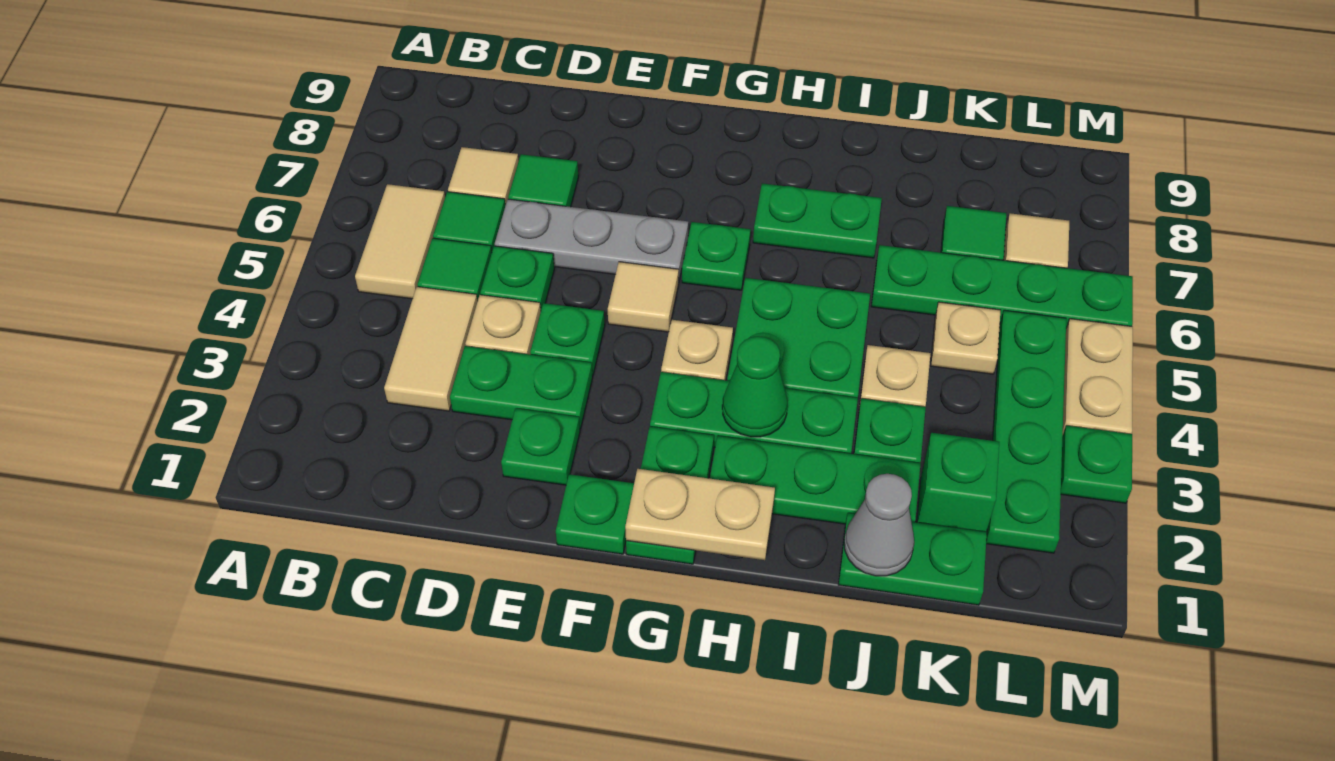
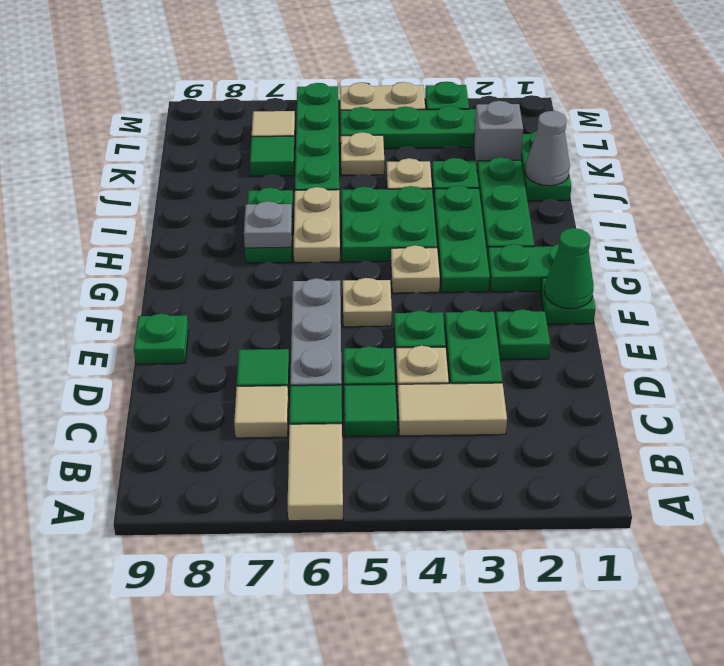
tan 1x2 tile [355,184,445,299] -> tan 1x2 tile turned to [288,424,343,521]
tan 1x1 tile [608,262,679,332] -> tan 1x1 plate [343,278,392,327]
tan 1x2 plate [625,469,775,560] -> tan 1x2 plate moved to [294,187,340,262]
green 1x1 plate [682,222,751,290] -> green 1x1 plate moved to [134,314,189,364]
green 1x1 cone [722,336,788,437] -> green 1x1 cone moved to [545,228,594,309]
none -> grey 1x1 plate [244,201,292,248]
green 1x1 brick [917,433,999,532] -> grey 1x1 brick [474,101,523,169]

